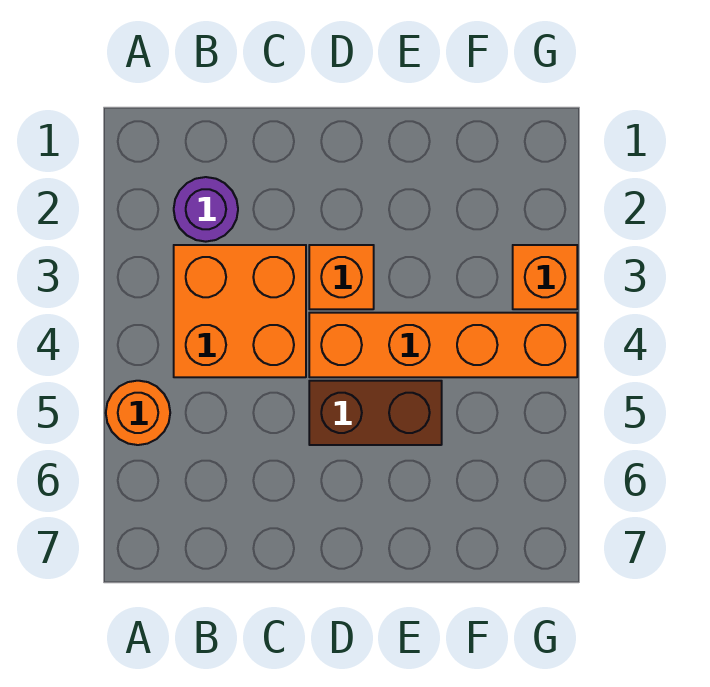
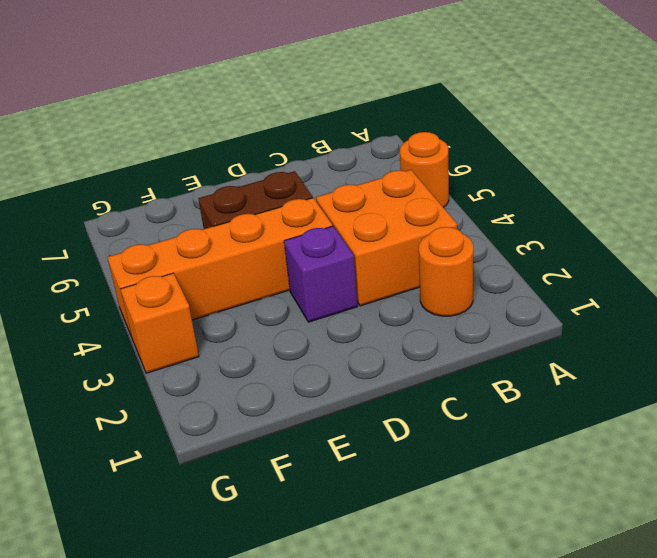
purple 1x1 round brick [174,177,238,242] -> orange 1x1 round brick [419,227,473,316]
orange 1x1 brick [309,245,374,309] -> purple 1x1 brick [284,226,358,322]

